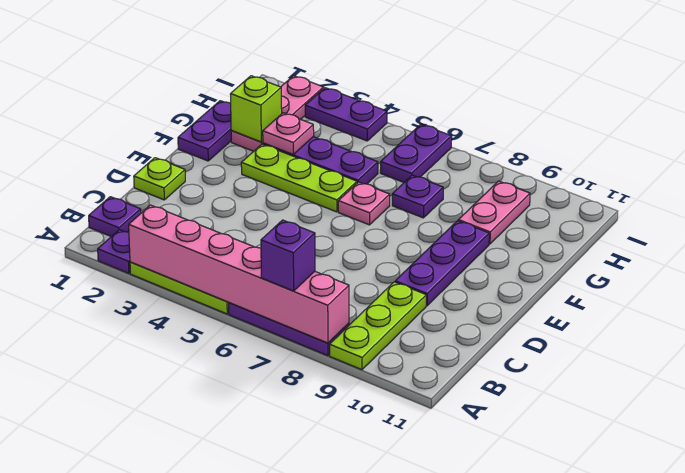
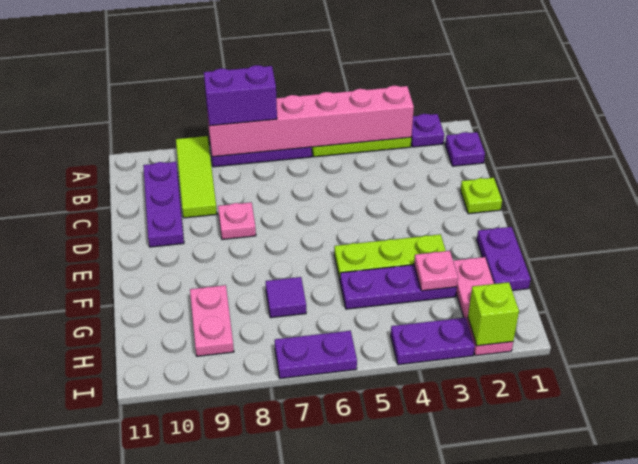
purple 1x1 brick [261,220,315,291] -> purple 1x2 brick [204,65,277,126]
lime 1x3 plate [330,282,426,370] -> lime 1x3 tile [176,136,217,218]
purple 1x3 plate [395,221,489,306] -> purple 1x3 plate moved to [143,162,184,247]
pink 1x1 plate [338,182,390,225] -> pink 1x1 plate moved to [218,202,256,239]
lime 1x1 brick [230,76,282,142] -> lime 1x1 brick moved to [468,282,519,346]
purple 1x1 plate [392,175,443,218] -> purple 1x1 tile [266,277,306,318]
purple 1x2 plate [380,124,452,182] -> purple 1x2 plate turned to [275,331,357,378]

